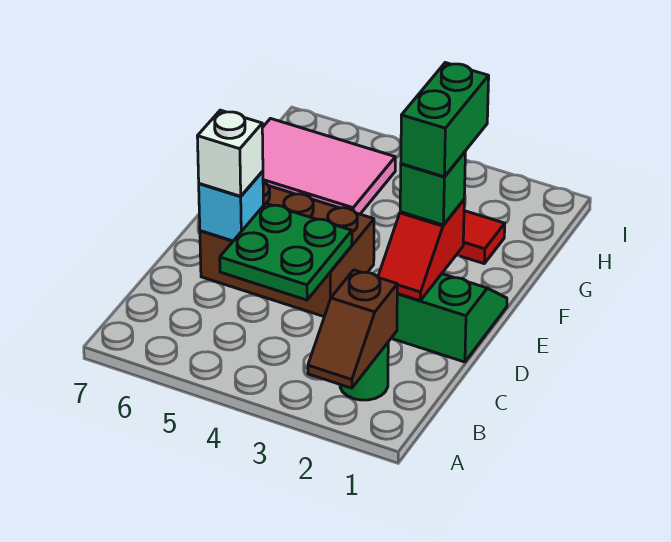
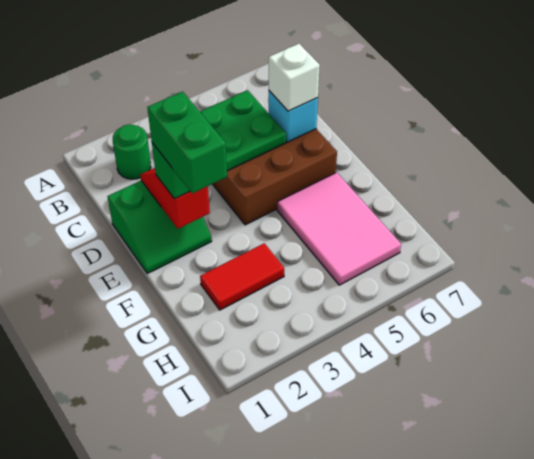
brown 1x2 slope [308,270,397,388] -> none
pink 2x3 tile [262,119,395,214] -> pink 2x3 tile turned to [277,172,401,285]

